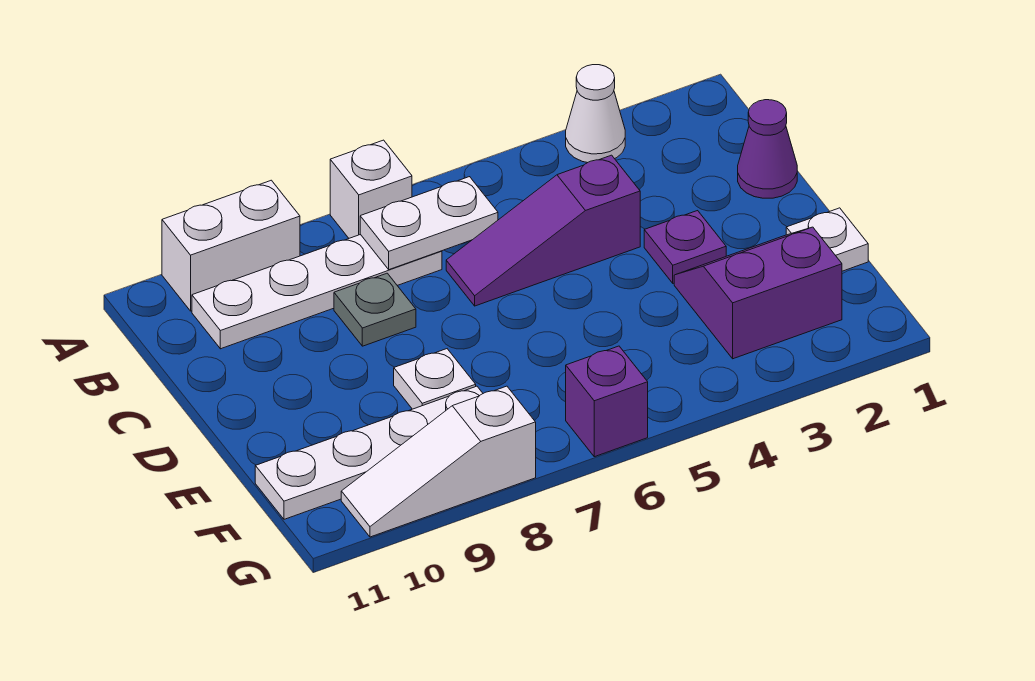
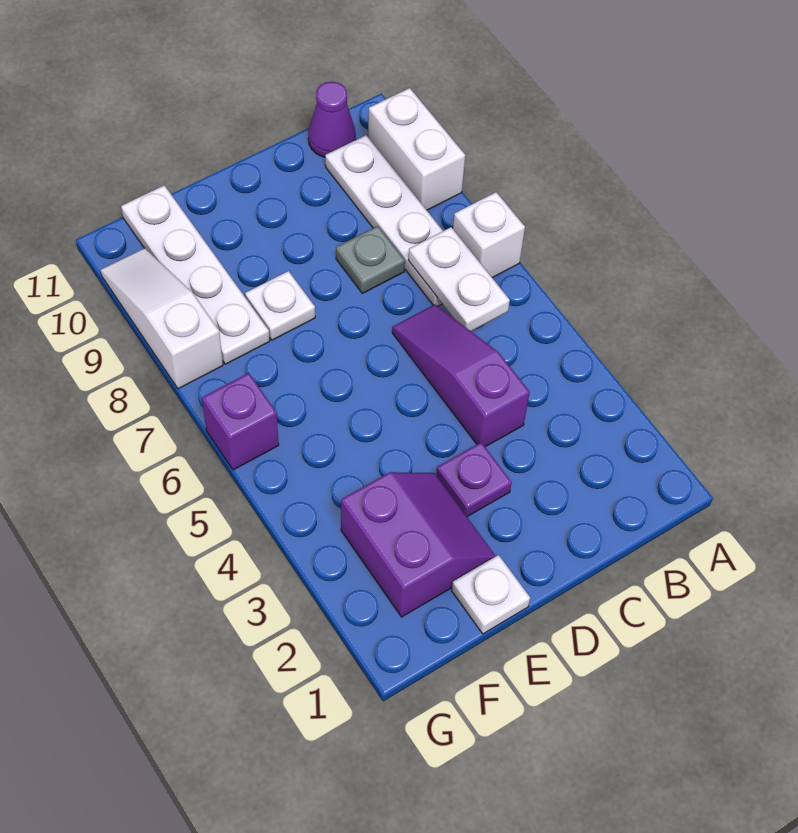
white 1x1 cone [566,65,625,163] -> none
purple 1x1 cone [738,100,797,198] -> purple 1x1 cone moved to [308,82,356,157]

